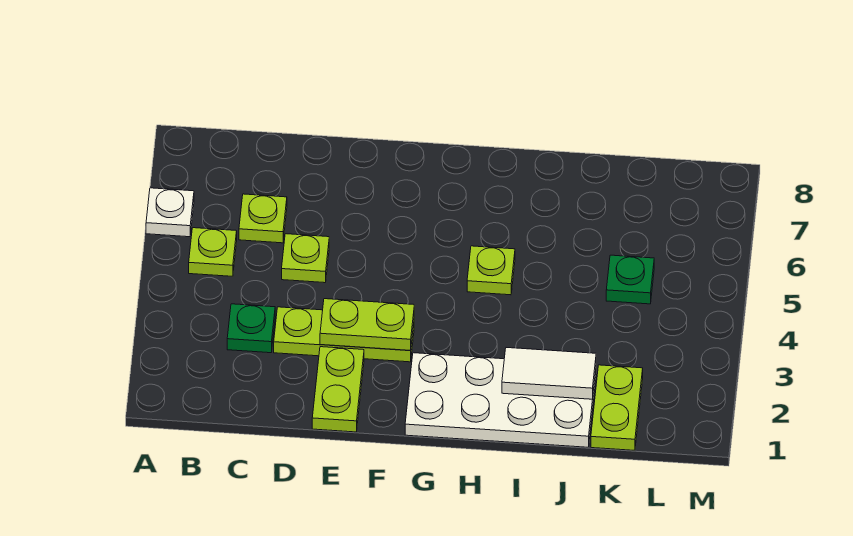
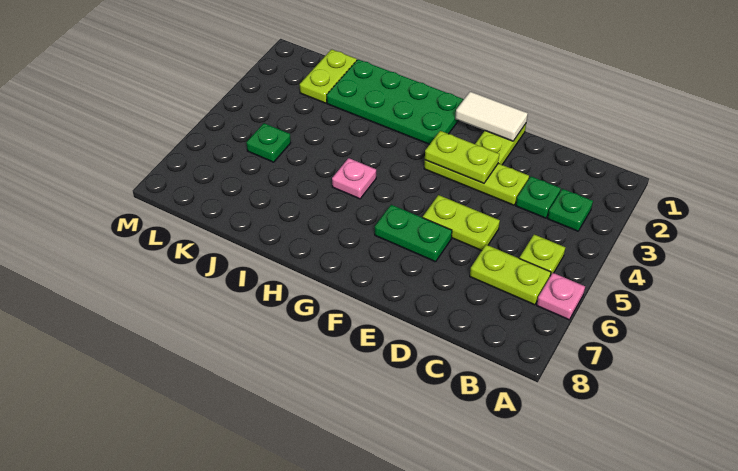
white 1x1 plate [146,188,194,237] -> pink 1x1 plate [537,273,585,320]
none -> green 1x1 plate [548,189,593,231]
lime 1x1 plate [239,194,287,243] -> lime 1x2 plate [470,245,551,305]
lime 1x1 plate [282,234,329,283] -> lime 1x2 plate [423,195,500,251]
none -> green 1x2 plate [375,205,452,262]
white 2x4 plate [405,353,596,447] -> green 2x4 plate [327,59,464,144]
lime 1x1 plate [467,246,515,295] -> pink 1x1 plate [332,158,376,199]
white 1x2 tile [502,348,596,399] -> white 1x2 tile moved to [455,92,528,141]

